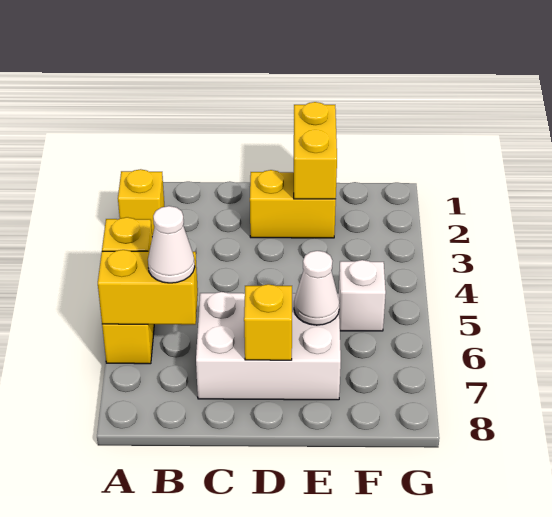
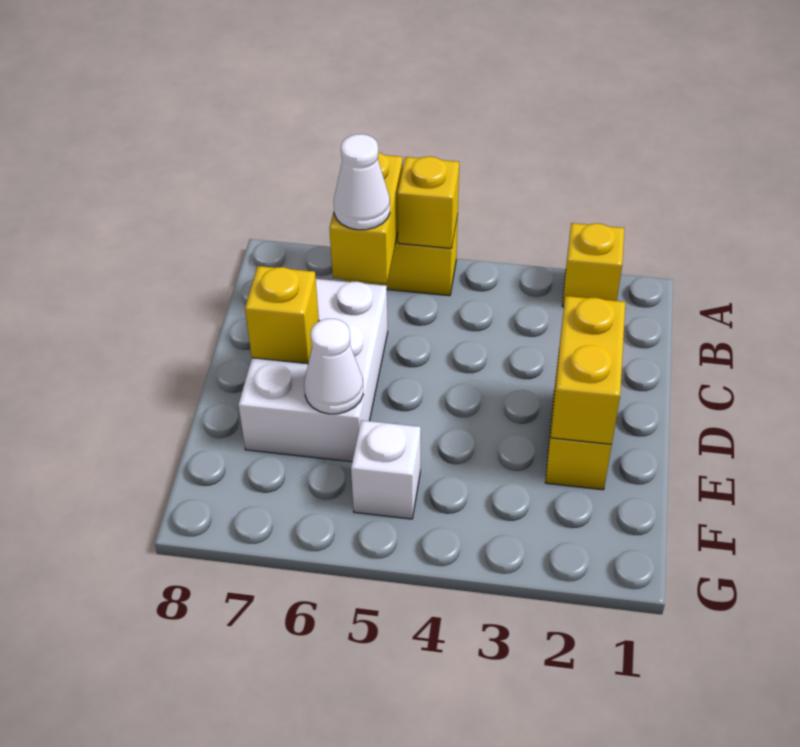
yellow 1x2 brick [294,102,337,199] -> yellow 1x2 brick turned to [551,296,625,444]

